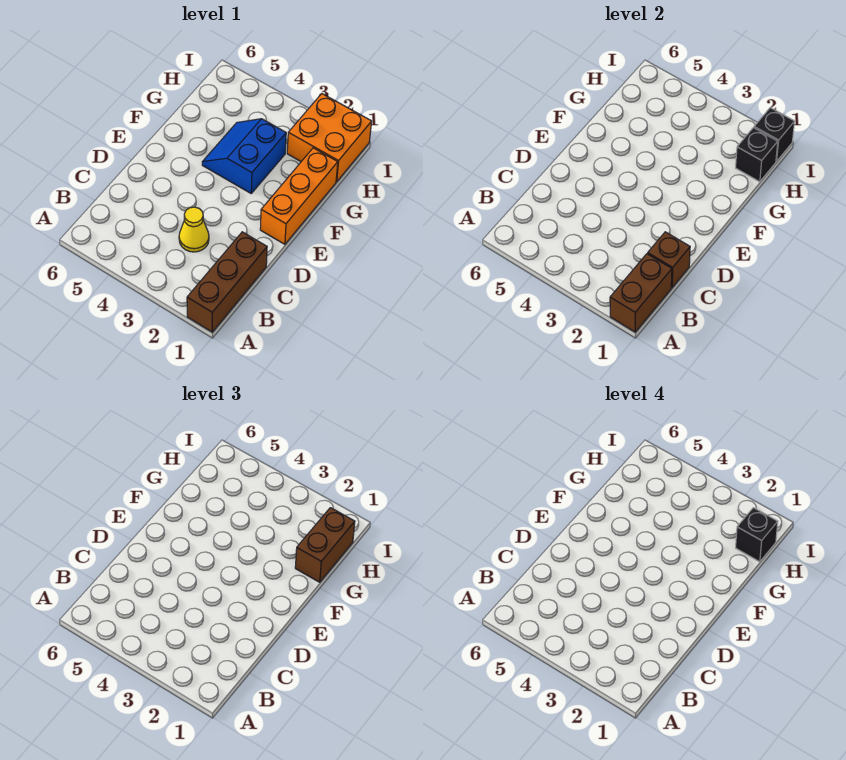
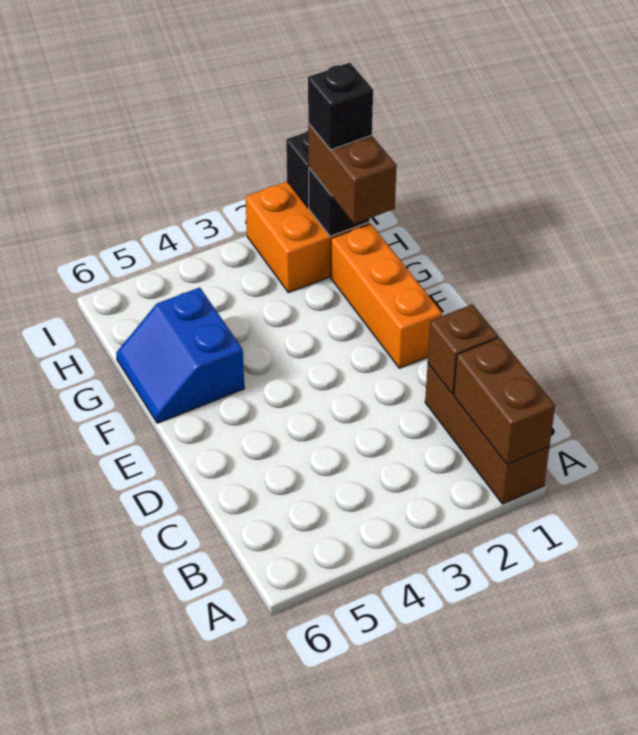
yellow 1x1 cone [179,207,209,252] -> none
blue 2x2 slope [202,119,286,193] -> blue 2x2 slope moved to [116,288,244,423]

